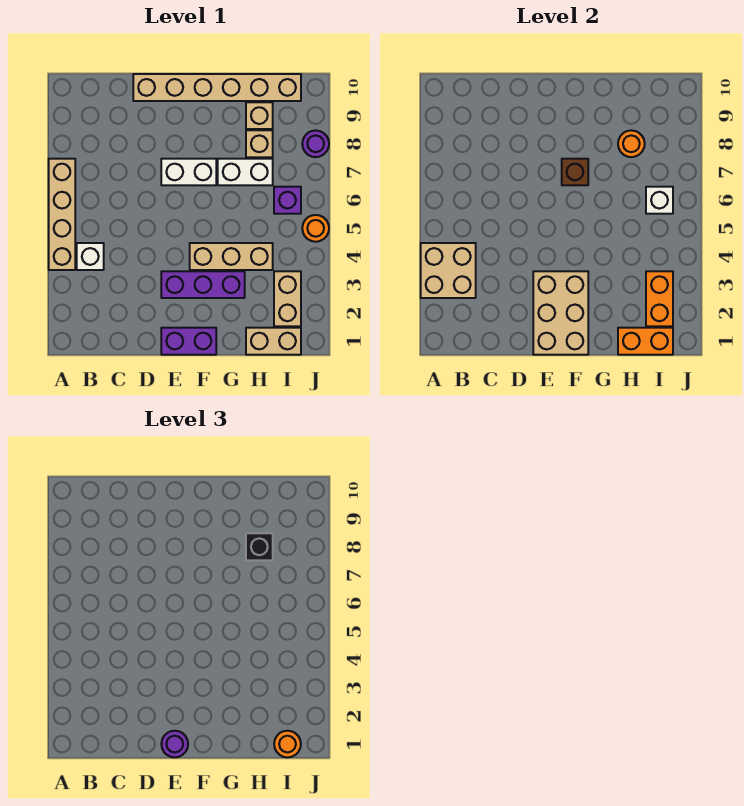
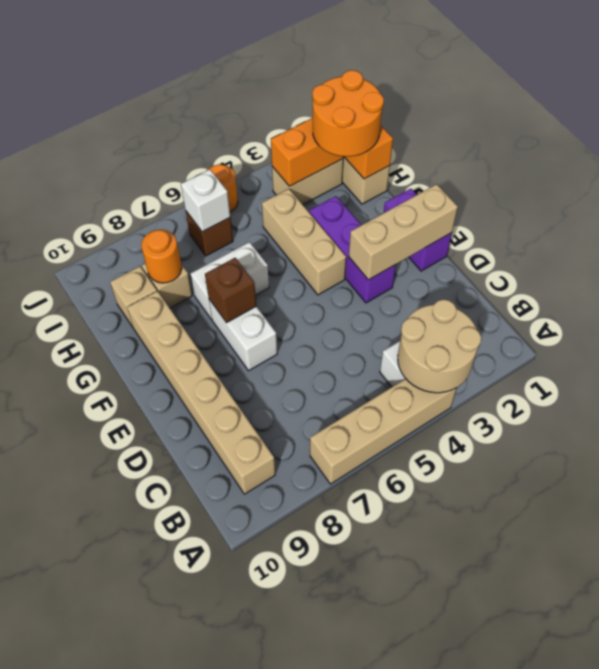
tan 2x2 brick [421,243,476,298] -> tan 2x2 round brick [398,299,481,393]
tan 1x6 brick [133,74,301,101] -> tan 1x6 brick moved to [127,291,275,494]
tan 2x3 brick [533,271,588,355] -> tan 1x3 brick [349,184,458,280]
purple 1x1 round brick [161,731,188,757] -> none
white 1x2 brick [218,159,273,185] -> white 1x2 brick turned to [190,242,269,319]
black 1x1 brick [246,533,273,560] -> none
orange 1x1 round brick [274,731,301,757] -> orange 2x2 round brick [312,70,384,157]
purple 1x1 brick [274,187,301,214] -> brown 1x1 brick [186,212,233,256]
purple 1x1 round brick [302,130,329,157] -> none

